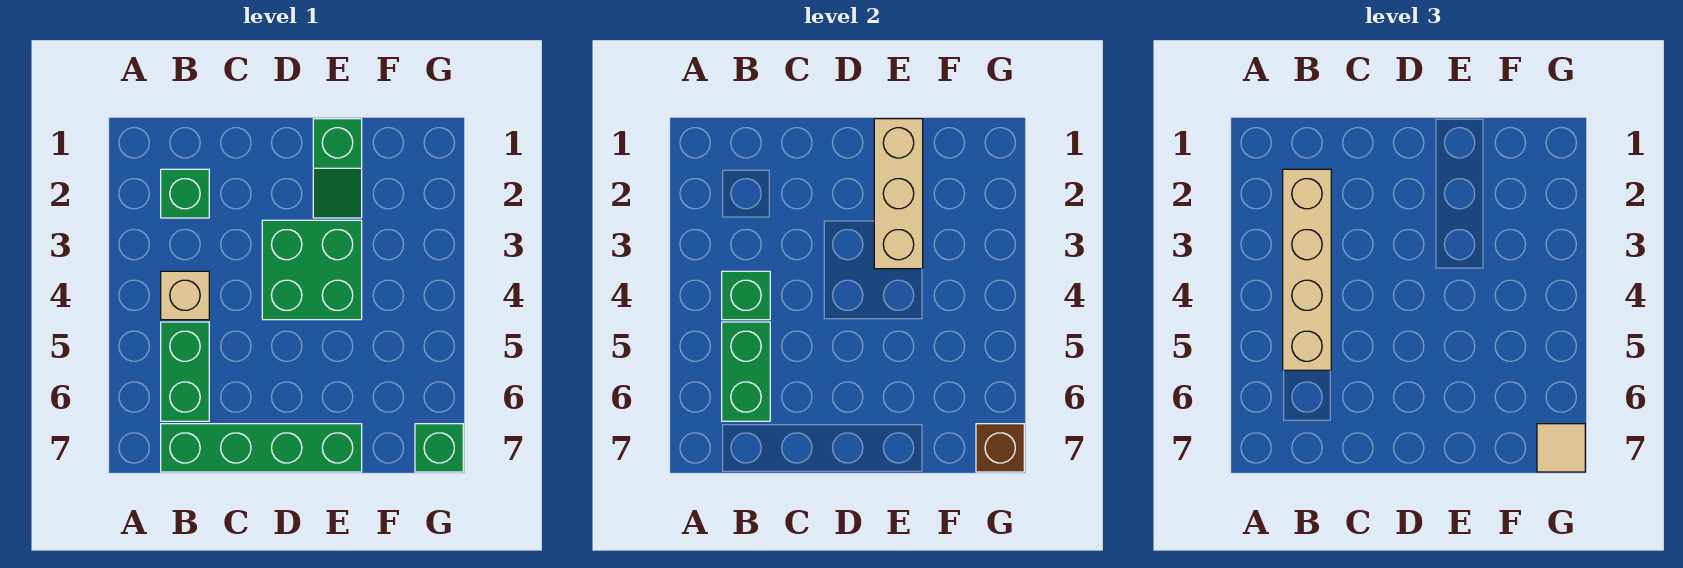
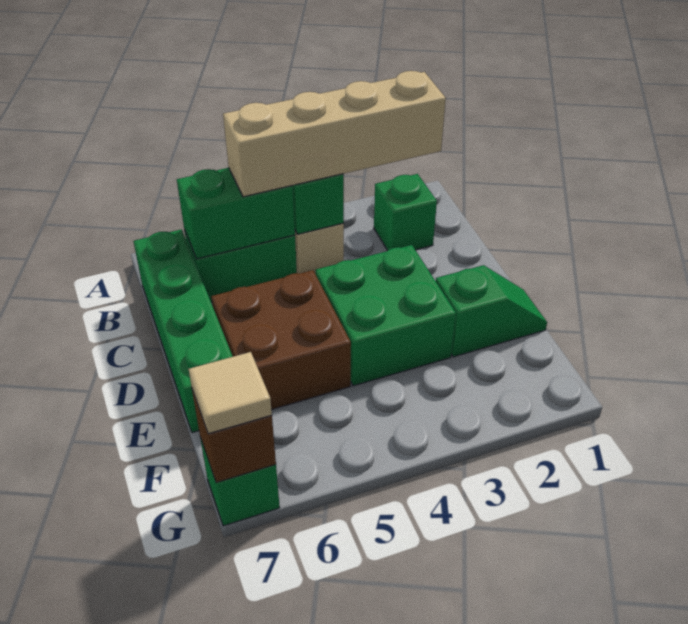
none -> brown 2x2 brick [211,270,351,410]
green 1x2 slope [313,119,362,218] -> green 1x2 slope turned to [436,265,547,357]
tan 1x3 brick [874,119,923,269] -> none

